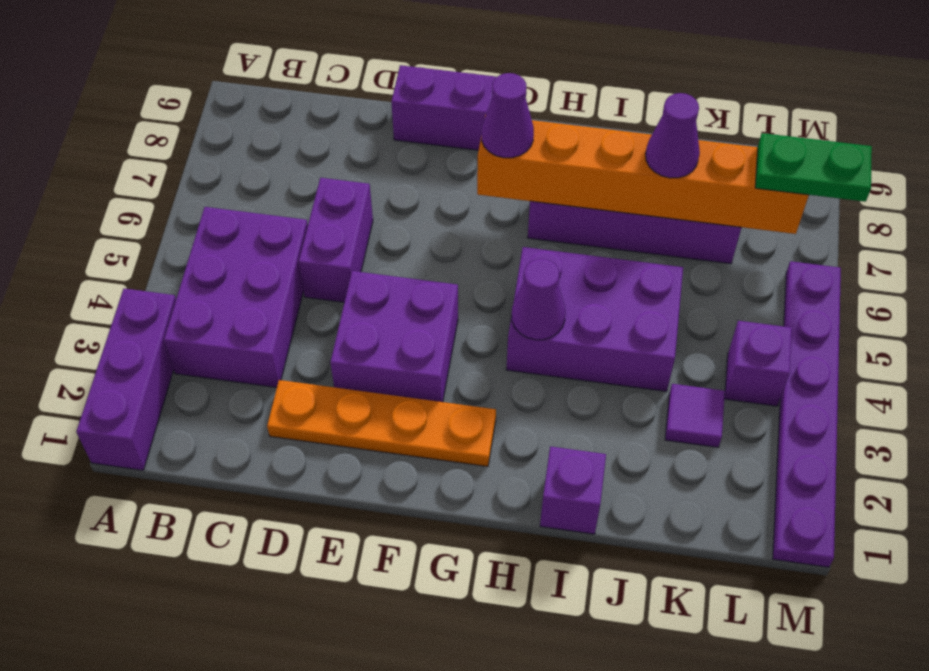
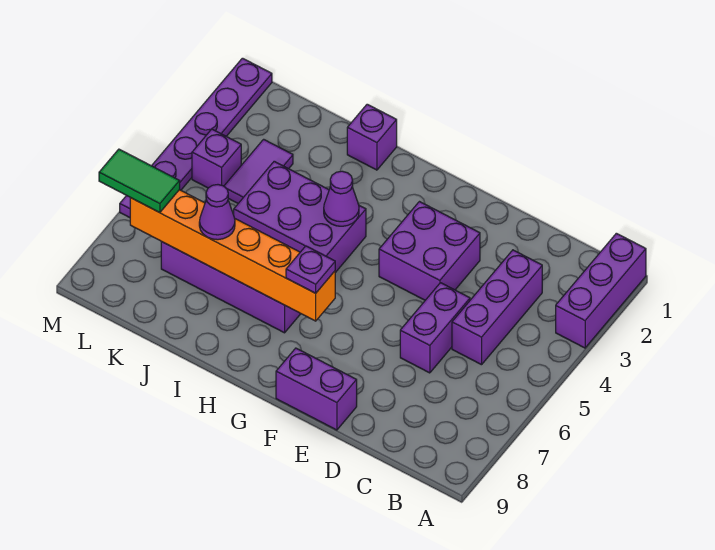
purple 2x3 brick [164,207,308,387] -> purple 1x3 brick [452,250,542,365]
orange 1x4 plate [267,380,496,467] -> none
purple 1x1 cone [482,73,534,158] -> purple 1x1 plate [286,246,335,293]
purple 1x1 tile [665,384,725,447] -> purple 1x2 tile [224,139,293,203]
green 1x2 plate [755,133,872,202] -> green 1x2 tile [99,149,180,213]

